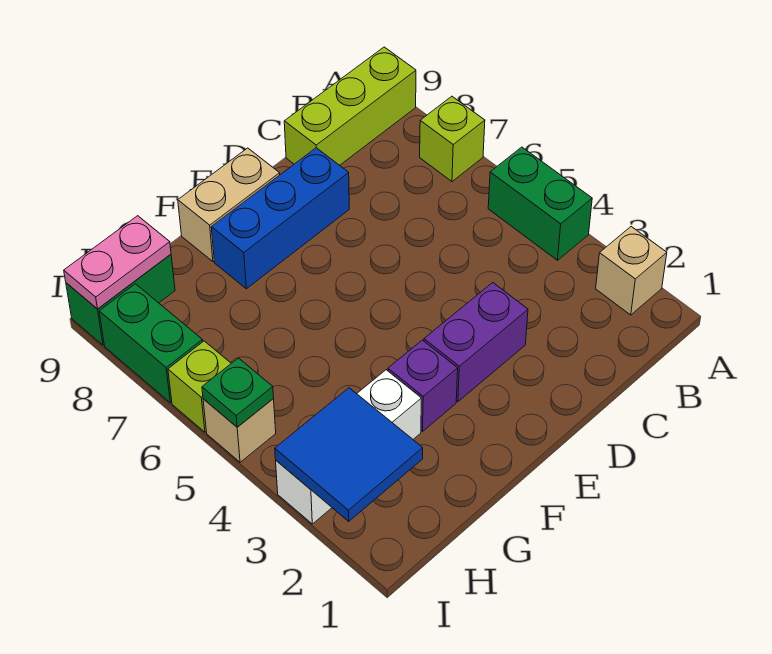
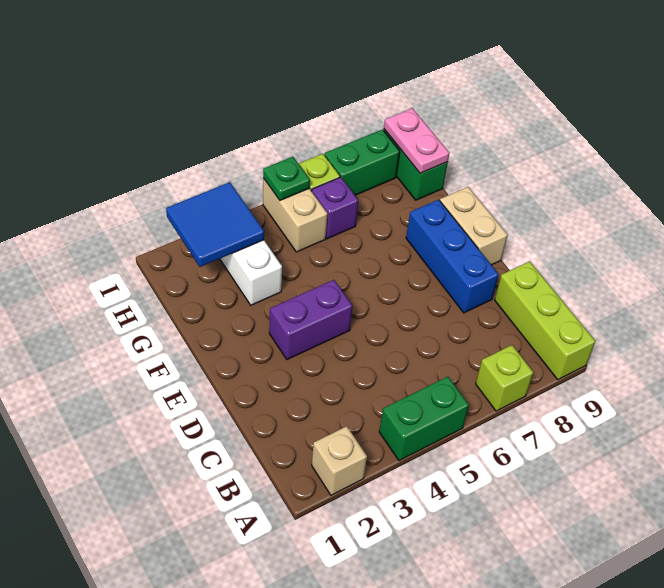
purple 1x2 brick [424,283,528,402] -> purple 1x2 brick turned to [269,280,352,360]
purple 1x1 brick [388,340,458,431] -> purple 1x1 brick moved to [312,177,358,239]
tan 1x1 brick [203,399,276,462] -> tan 1x2 brick [263,178,328,252]

